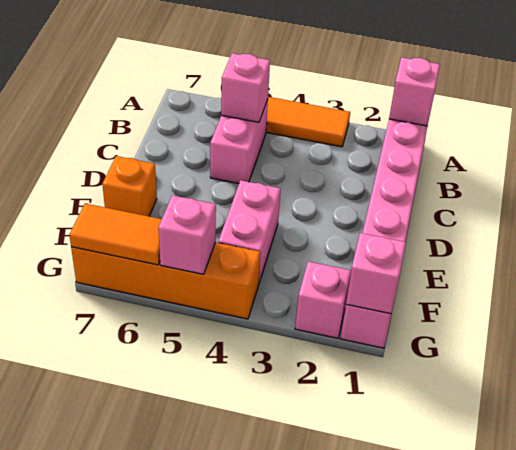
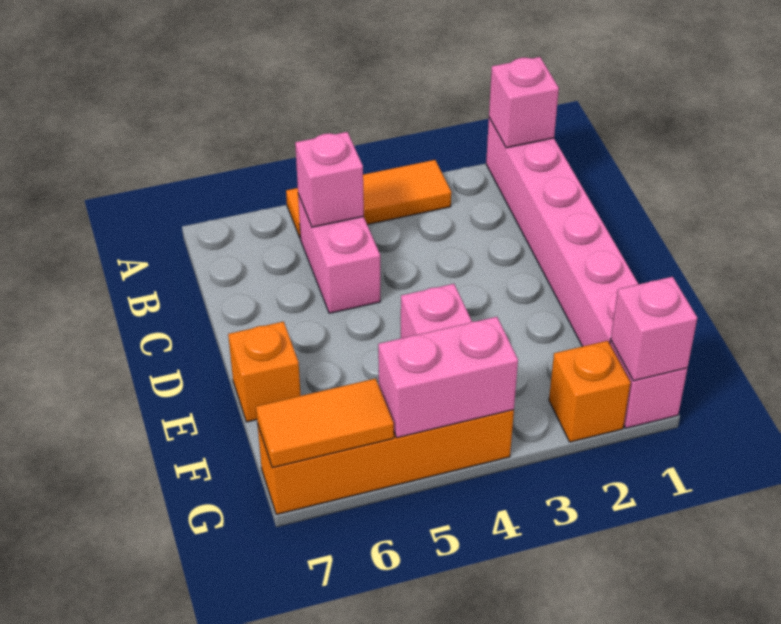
pink 1x1 brick [295,261,351,338] -> orange 1x1 brick [549,341,630,442]
pink 1x1 brick [159,195,216,274] -> pink 1x2 brick [378,317,518,438]

